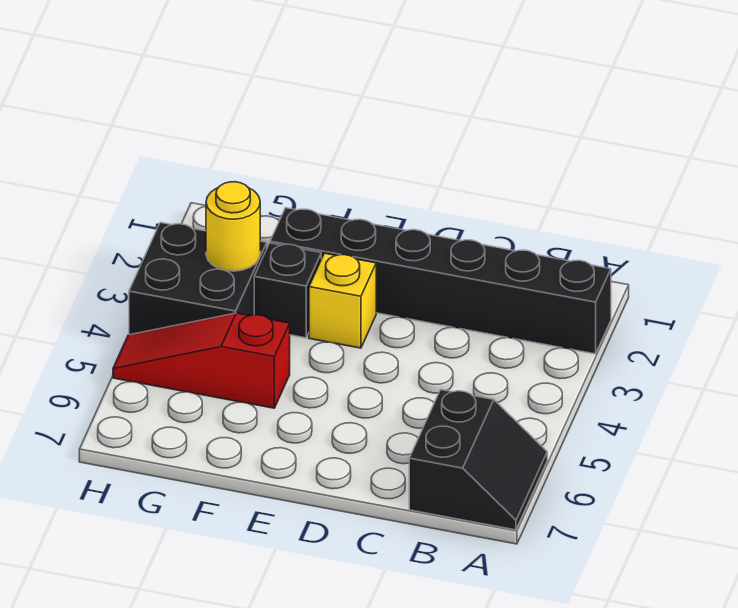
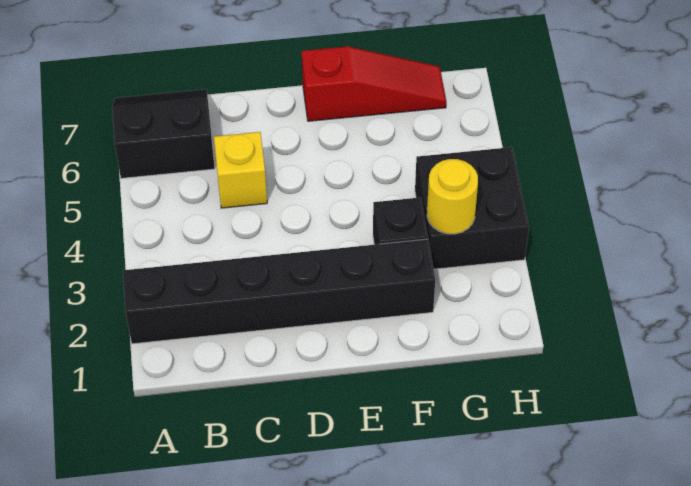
black 2x2 slope [409,390,547,530] -> black 2x2 slope turned to [112,89,215,178]
yellow 1x1 brick [309,253,376,348] -> yellow 1x1 brick moved to [214,132,267,208]
red 1x3 slope [113,313,290,408] -> red 1x3 slope moved to [302,46,446,121]

